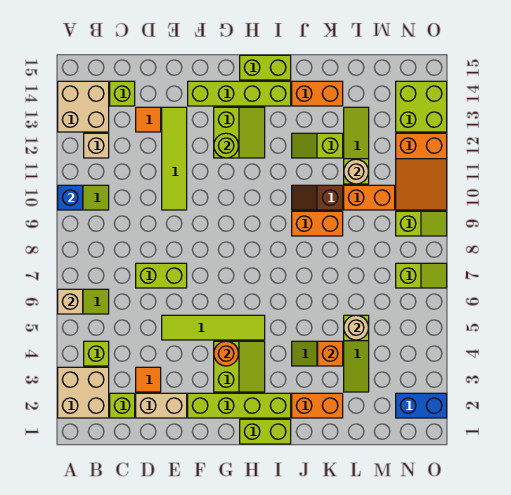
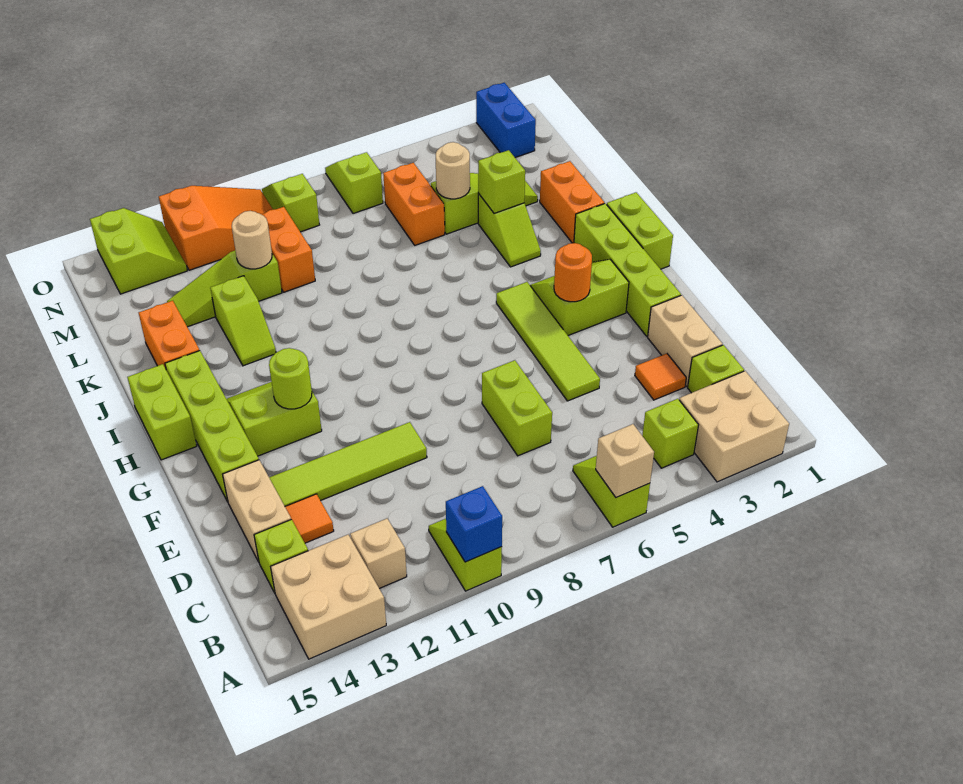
none -> tan 1x2 brick [223,460,291,562]
orange 1x2 brick [292,211,343,236] -> orange 1x2 brick moved to [383,163,445,245]
brown 1x2 slope [292,185,343,210] -> none
orange 1x1 brick [318,341,343,366] -> lime 1x1 brick [478,150,525,213]
lime 2x2 brick [396,81,447,132] -> lime 2x2 slope [90,208,187,294]

